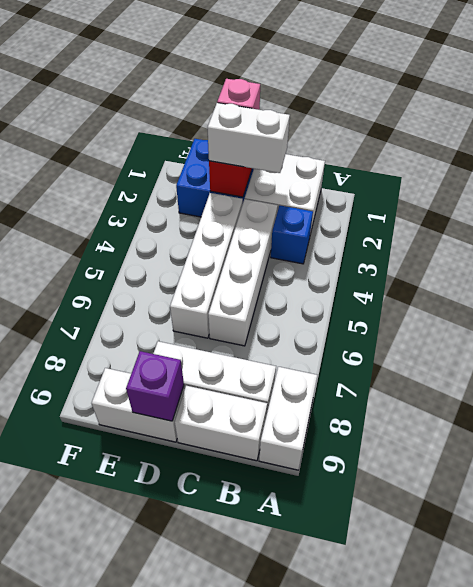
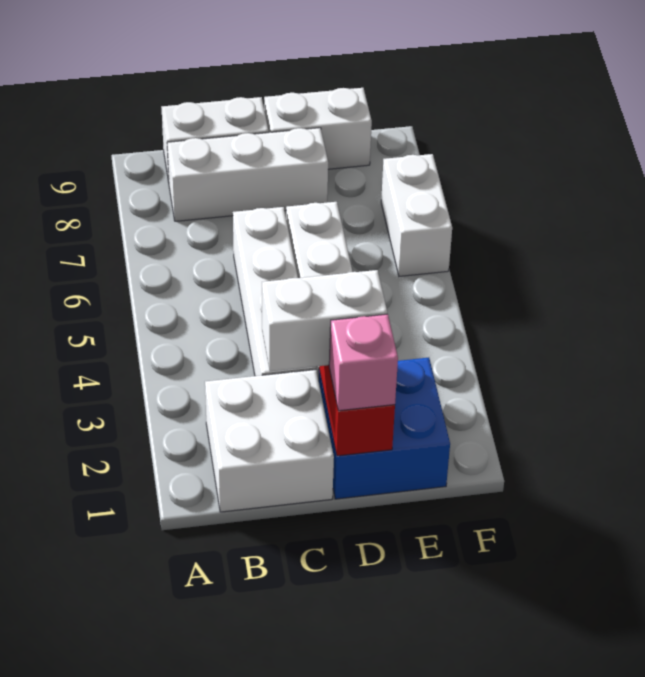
white 1x2 brick [259,367,317,470] -> white 1x2 brick moved to [381,154,452,276]
blue 1x1 brick [271,206,313,264] -> none
purple 1x1 brick [126,351,184,421] -> none

